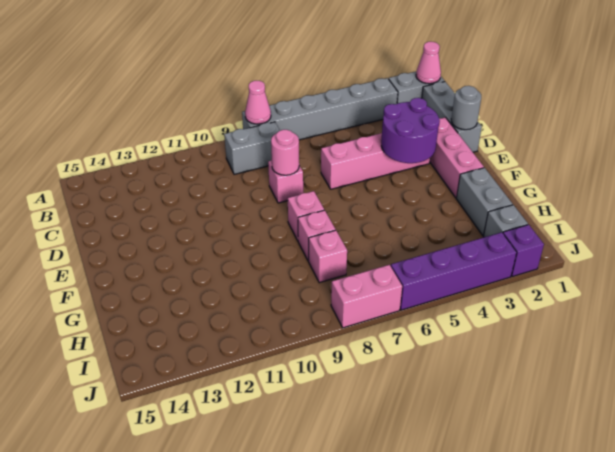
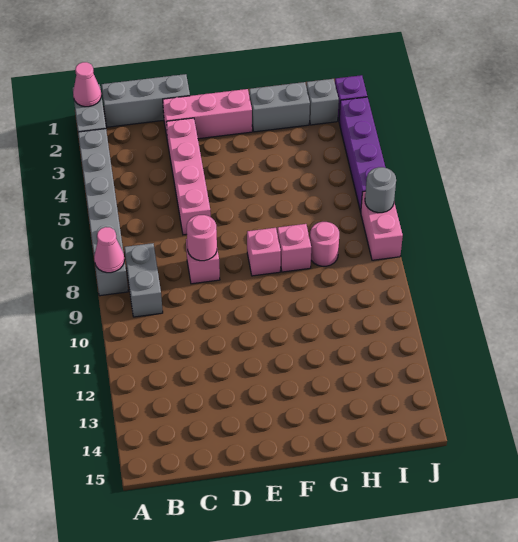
grey 1x1 round brick [451,86,481,130] -> grey 1x1 round brick moved to [365,167,396,213]
purple 2x2 round brick [381,98,440,163] -> none
pink 1x1 brick [309,230,347,283] -> pink 1x1 round brick [310,222,339,266]

